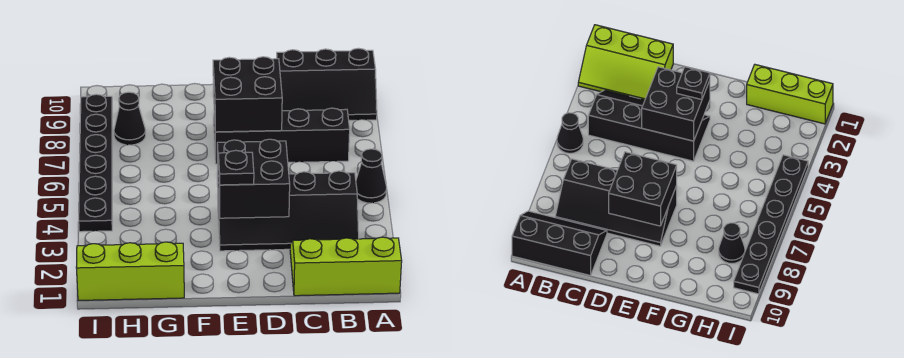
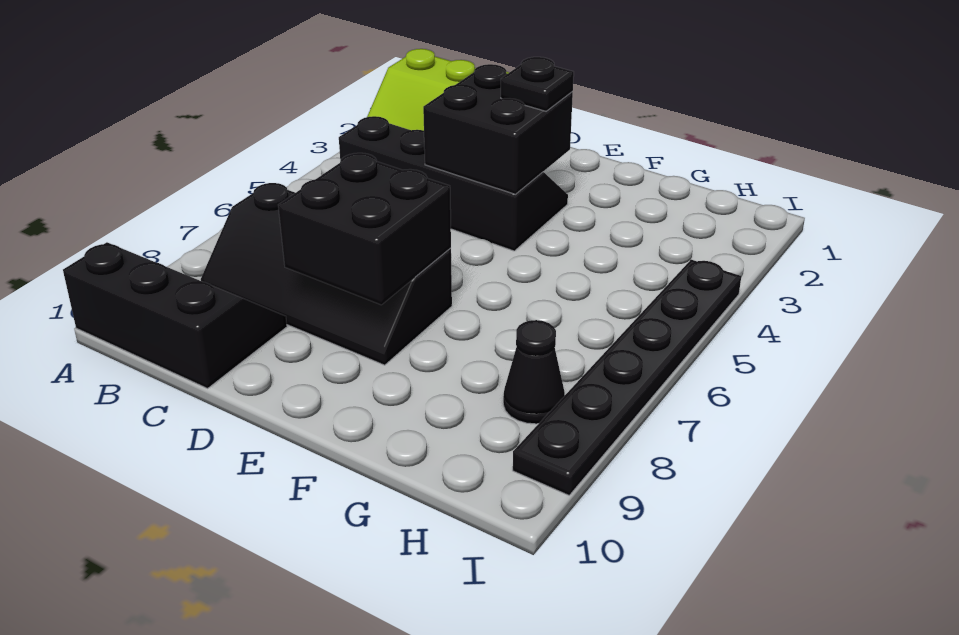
black 1x1 cone [356,149,387,203] -> none
lime 1x3 brick [76,242,184,300] -> none

